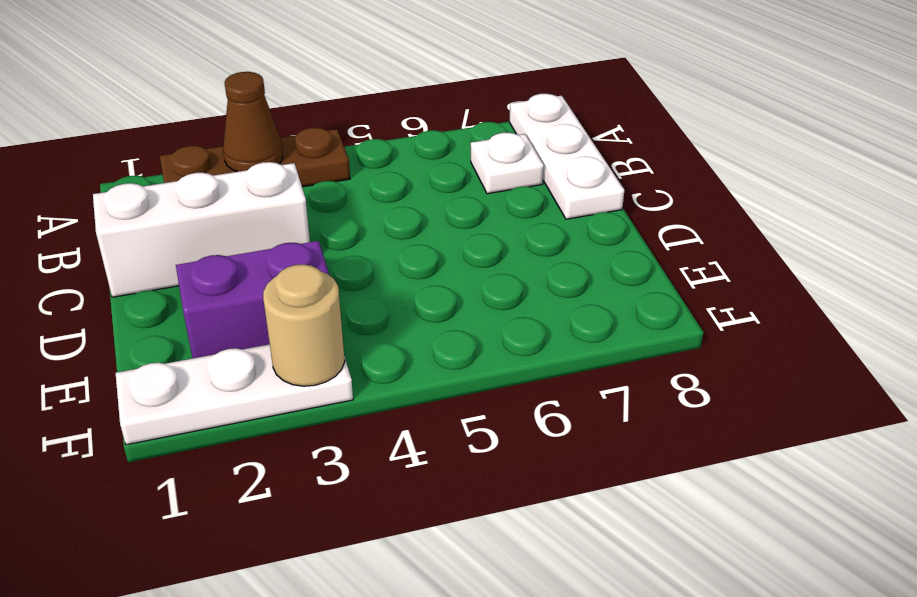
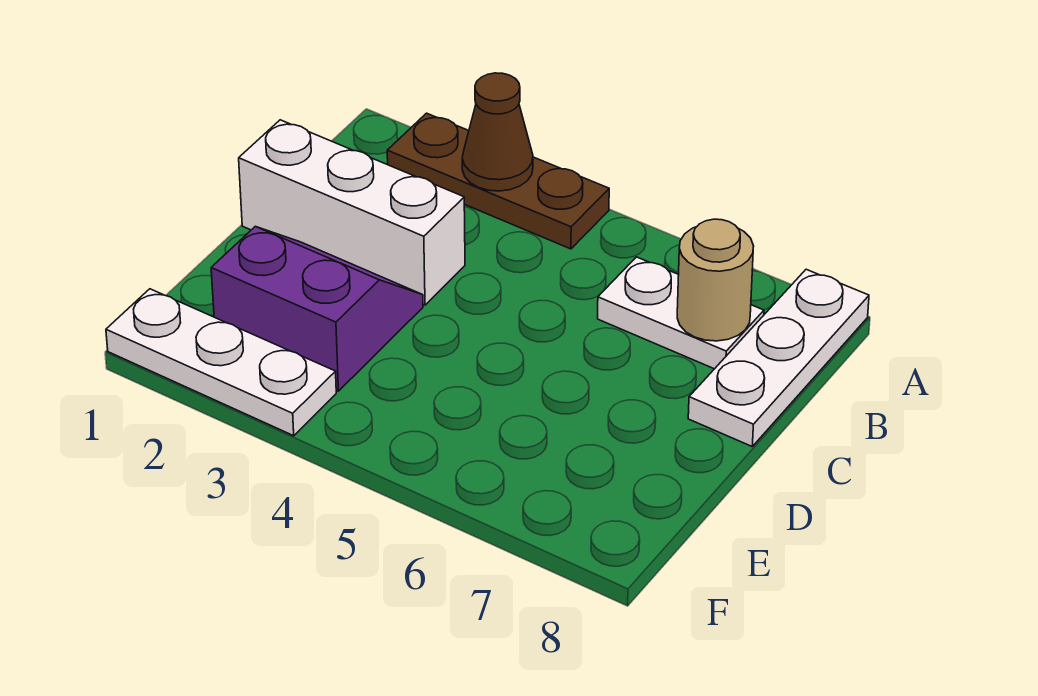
white 1x1 plate [471,133,544,194] -> white 1x2 plate [598,257,764,369]
tan 1x1 round brick [263,264,345,386] -> tan 1x1 round brick moved to [677,219,754,341]

